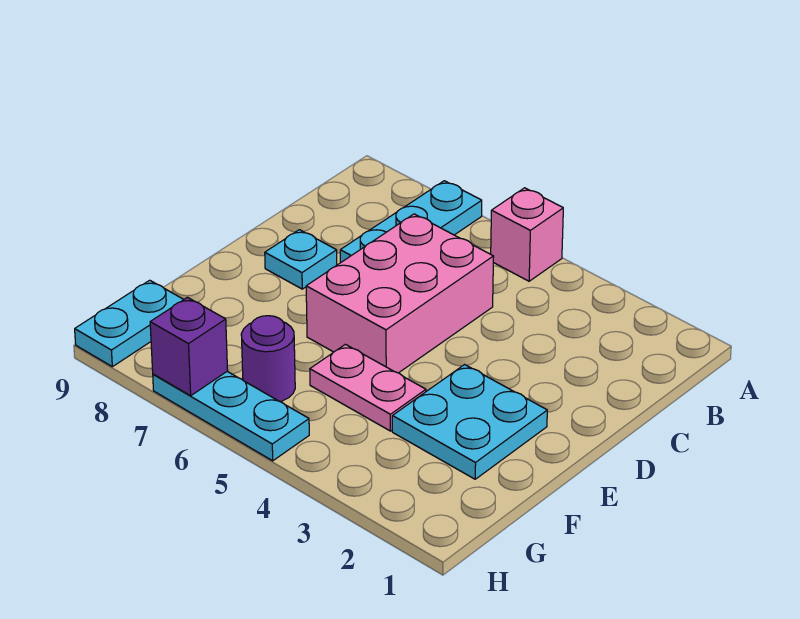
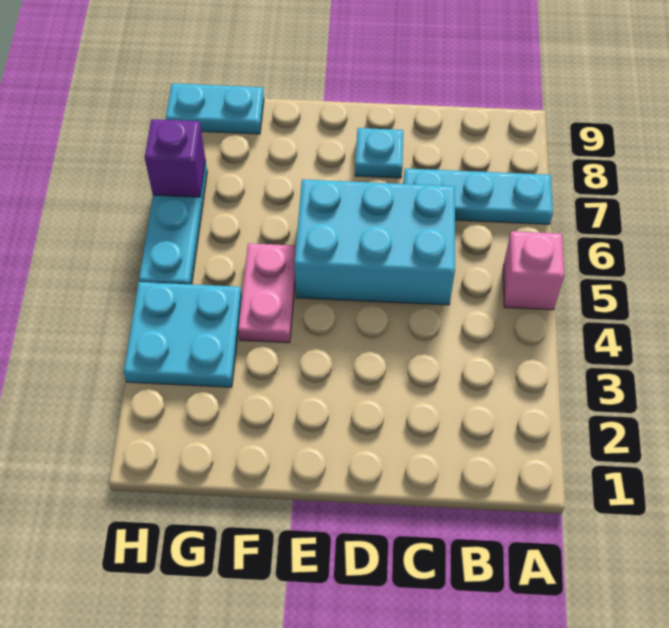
pink 2x3 brick [306,214,494,373] -> cyan 2x3 brick [295,179,455,305]
cyan 2x2 plate [392,365,547,479] -> cyan 2x2 plate moved to [124,282,242,387]
purple 1x1 round brick [241,316,295,402] -> none

